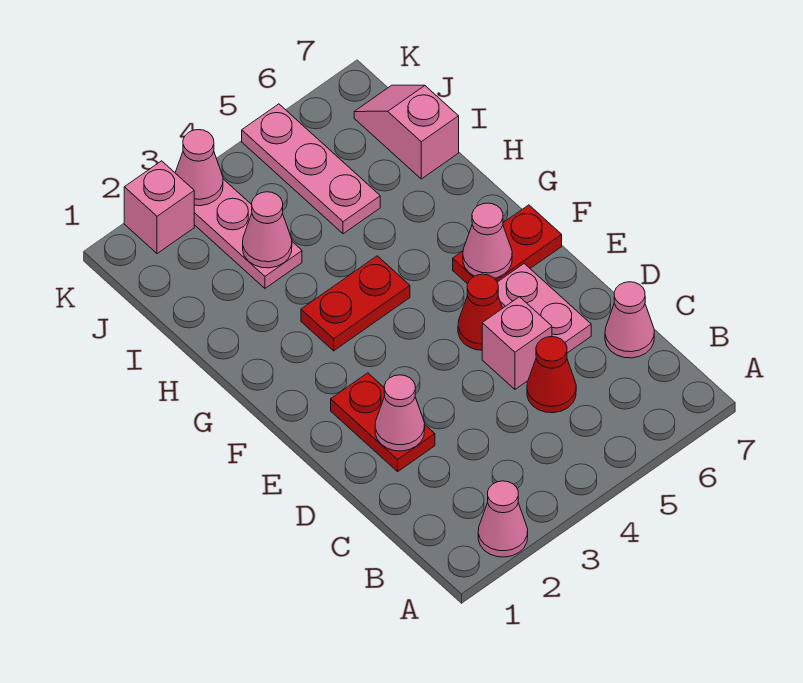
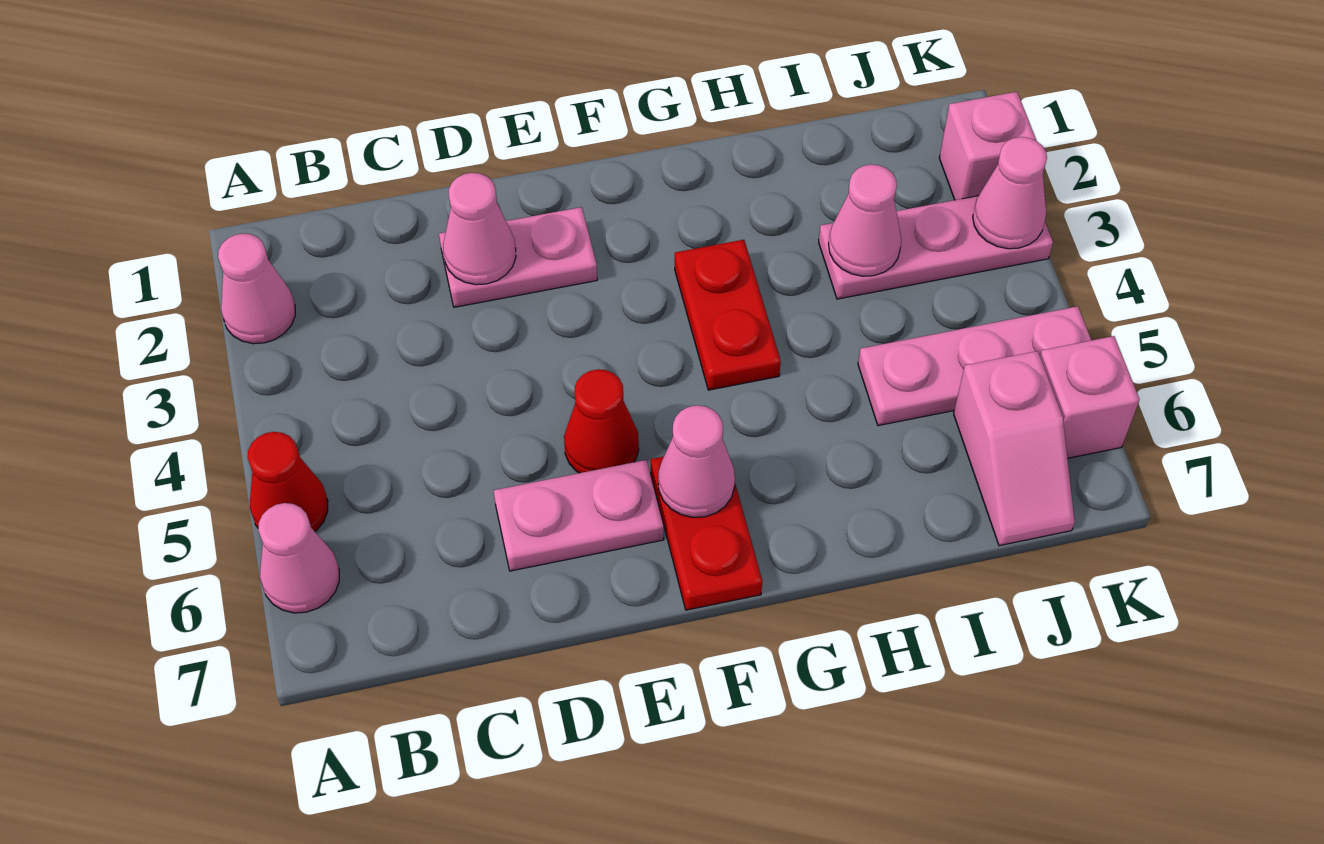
red 1x1 cone [527,337,576,413] -> red 1x1 cone moved to [248,432,328,531]
pink 1x1 cone [605,282,654,358] -> pink 1x1 cone moved to [258,503,339,613]
red 1x2 plate [331,373,435,471] -> pink 1x2 plate [439,207,597,307]
pink 1x1 brick [482,297,552,389] -> pink 1x1 brick moved to [1040,336,1140,458]
pink 1x2 slope [354,85,459,179] -> pink 1x2 slope turned to [954,351,1075,546]

